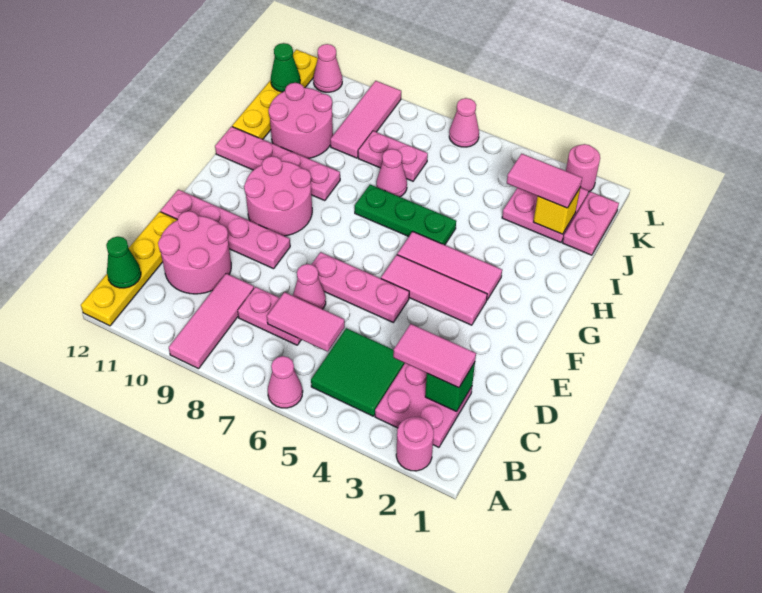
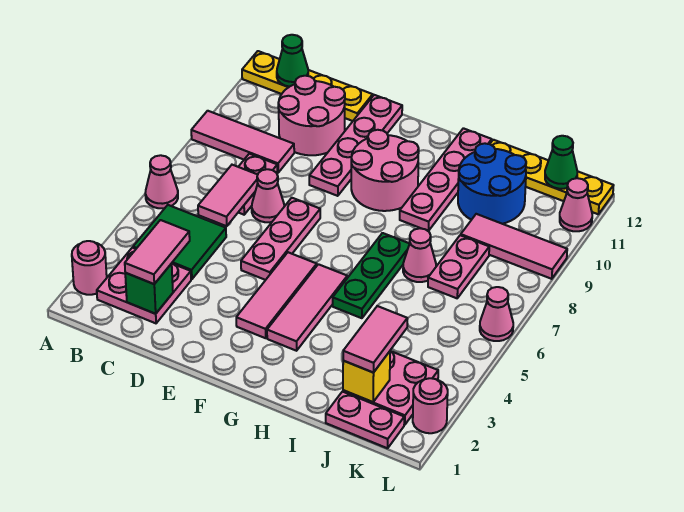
pink 2x2 round brick [269,83,333,158] -> blue 2x2 round brick [458,143,526,224]

